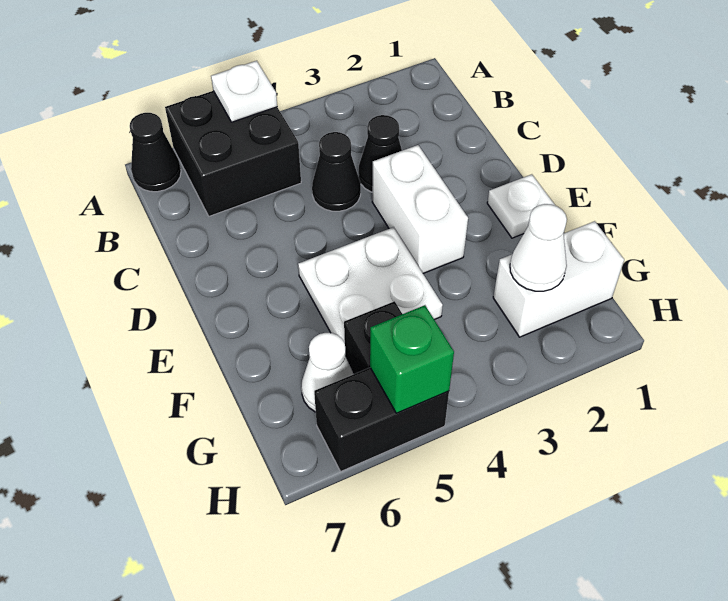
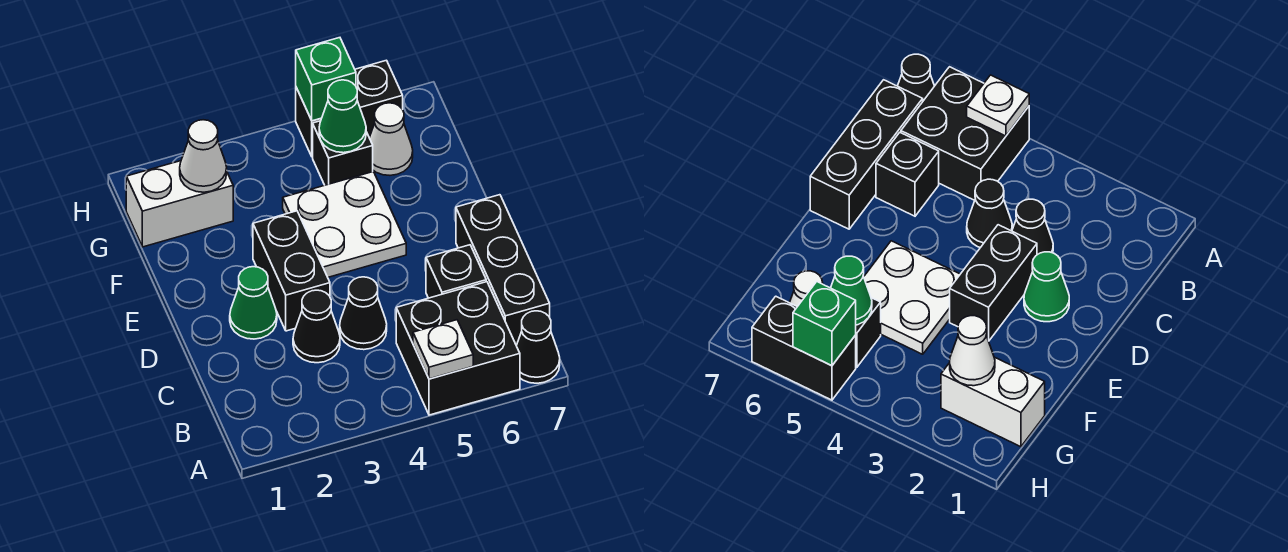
none -> black 1x3 brick [456,195,550,345]
none -> black 1x1 brick [426,245,486,298]
none -> green 1x1 cone [230,267,277,339]
white 1x2 brick [372,145,468,273] -> black 1x2 brick [253,211,330,331]
white 1x1 plate [487,174,555,238] -> none
none -> green 1x1 cone [319,80,366,153]

